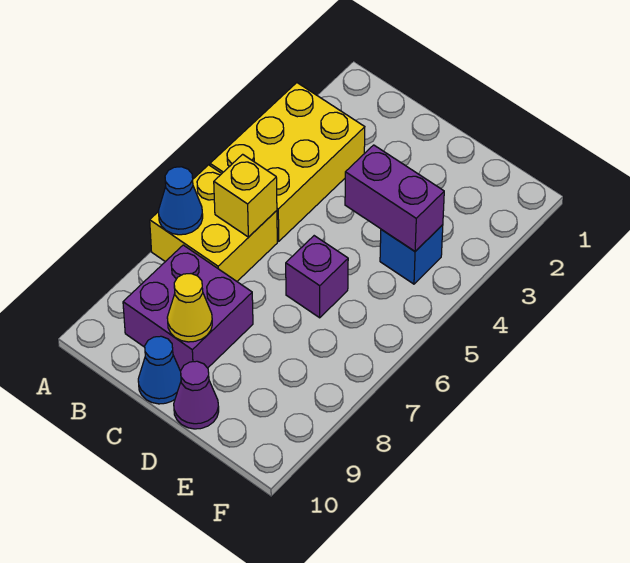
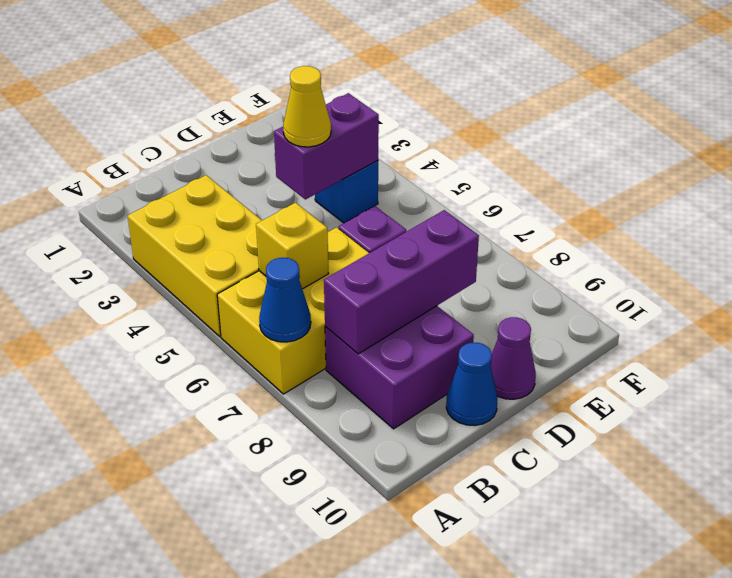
yellow 2x2 brick [150,165,277,281] -> yellow 2x3 brick [217,227,369,394]
none -> purple 1x3 brick [324,210,479,354]
yellow 1x1 cone [167,274,212,342] -> yellow 1x1 cone moved to [283,66,331,147]

